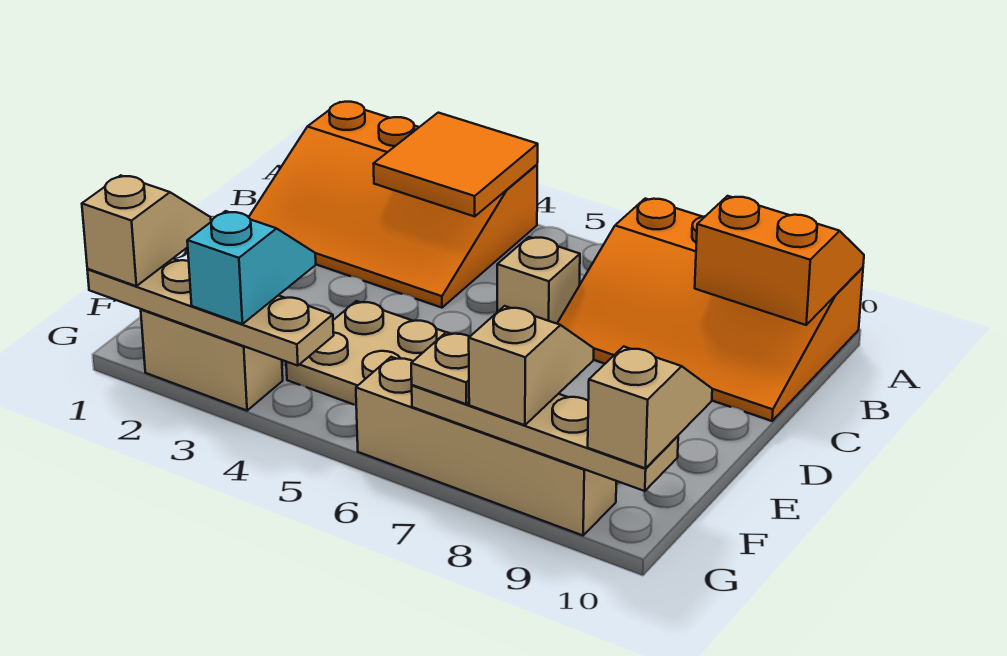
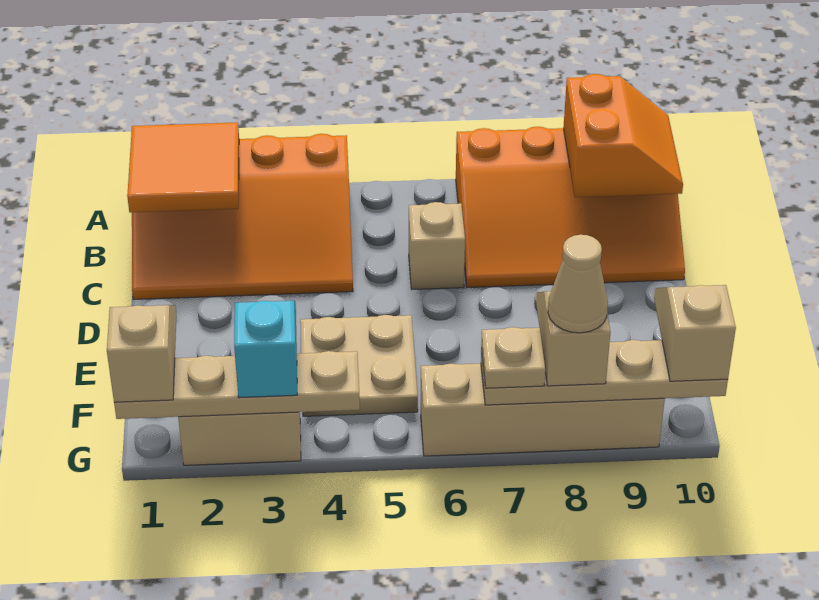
orange 2x2 tile [374,113,538,216] -> orange 2x2 tile moved to [127,122,239,213]
orange 2x2 slope [695,196,864,325] -> orange 2x2 slope turned to [563,74,683,197]
none -> tan 1x1 cone [548,235,608,333]

